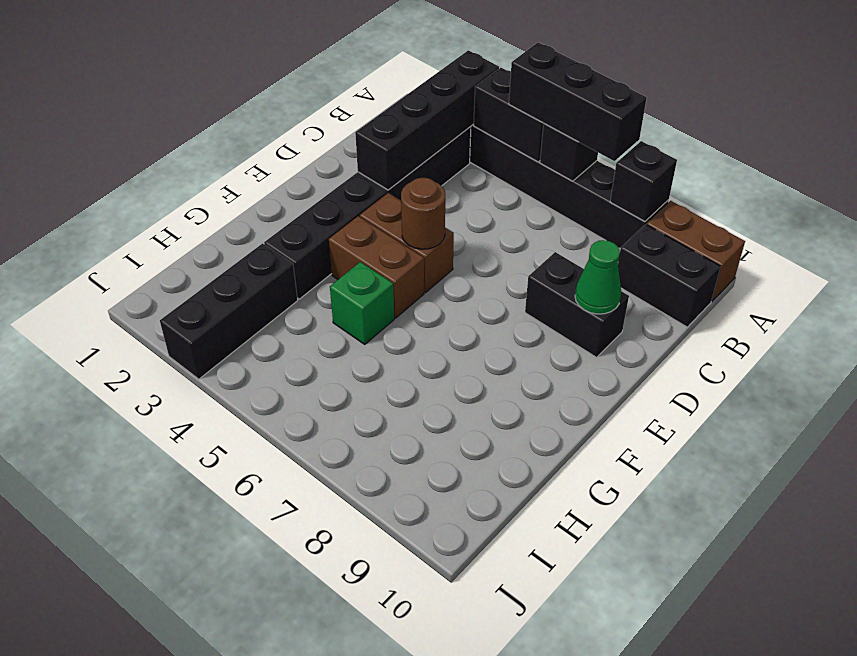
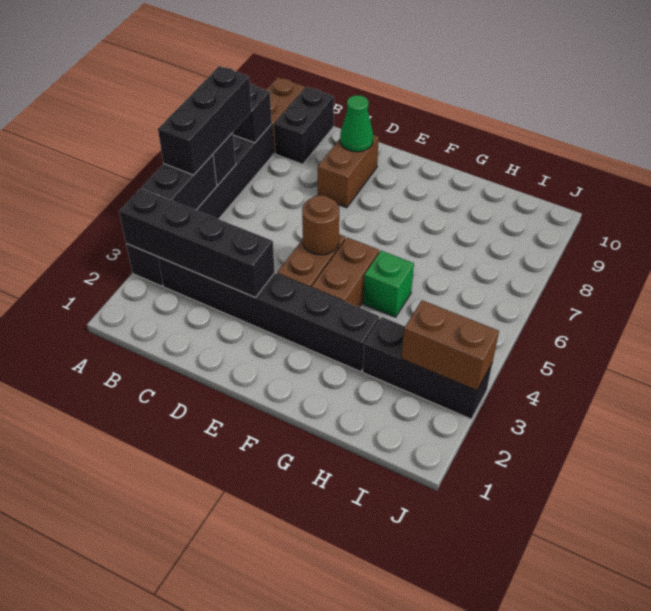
black 1x2 brick [525,252,629,357] -> brown 1x2 brick [318,135,379,208]
none -> brown 1x2 brick [401,300,499,391]

